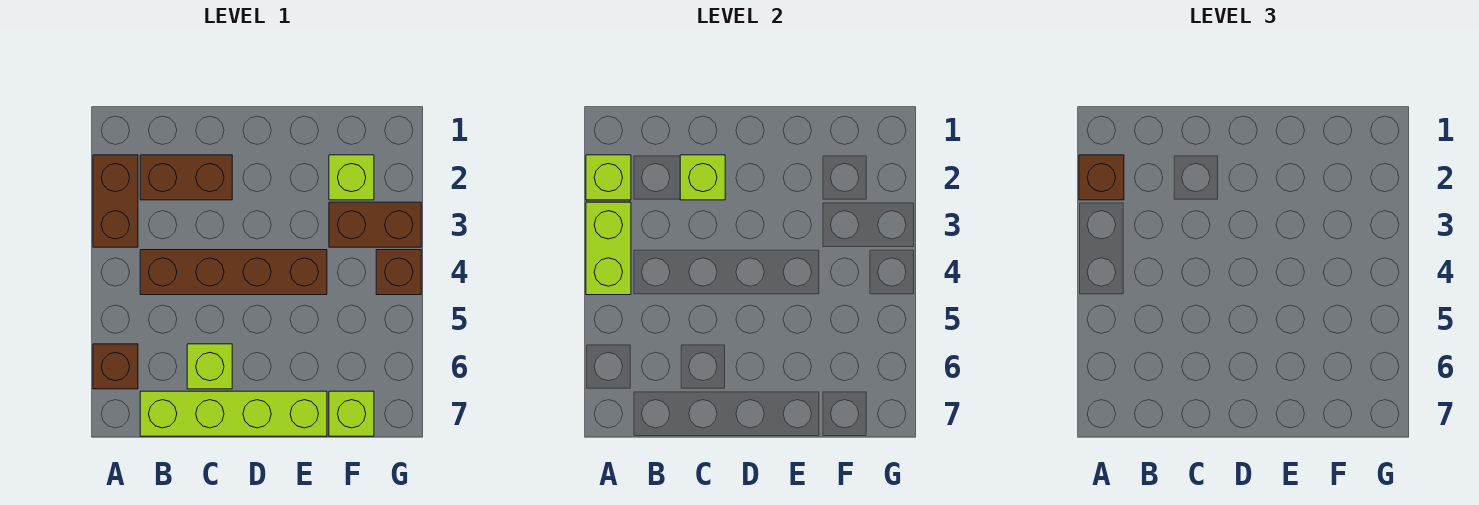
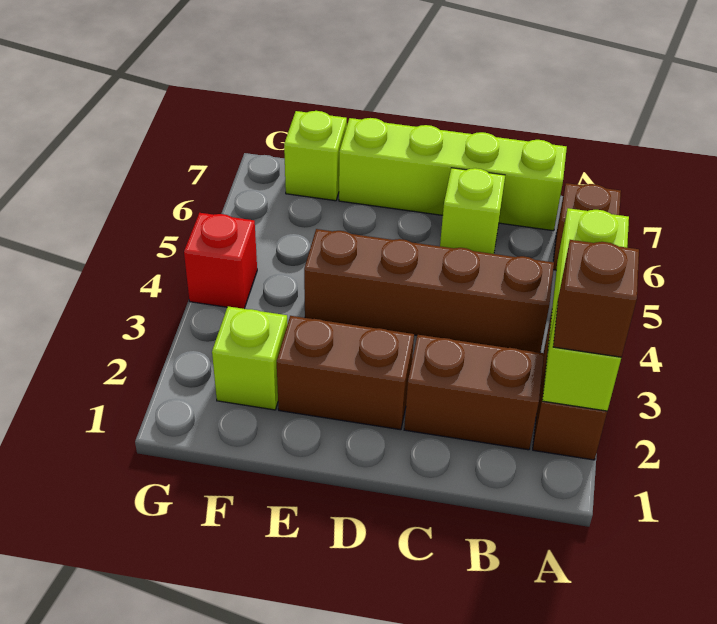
lime 1x1 brick [680,155,725,200] -> none
brown 1x2 brick [329,202,421,247] -> brown 1x2 brick moved to [277,316,414,430]
brown 1x1 brick [376,250,421,295] -> red 1x1 brick [184,213,257,309]

